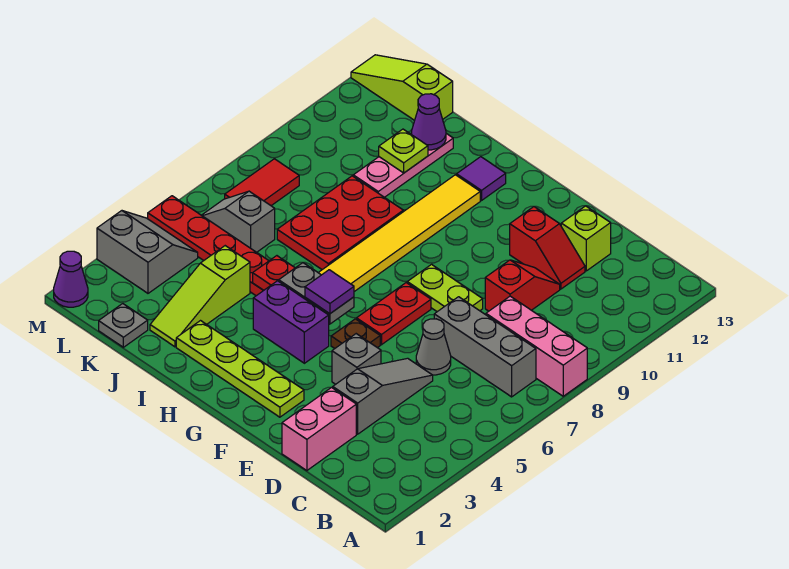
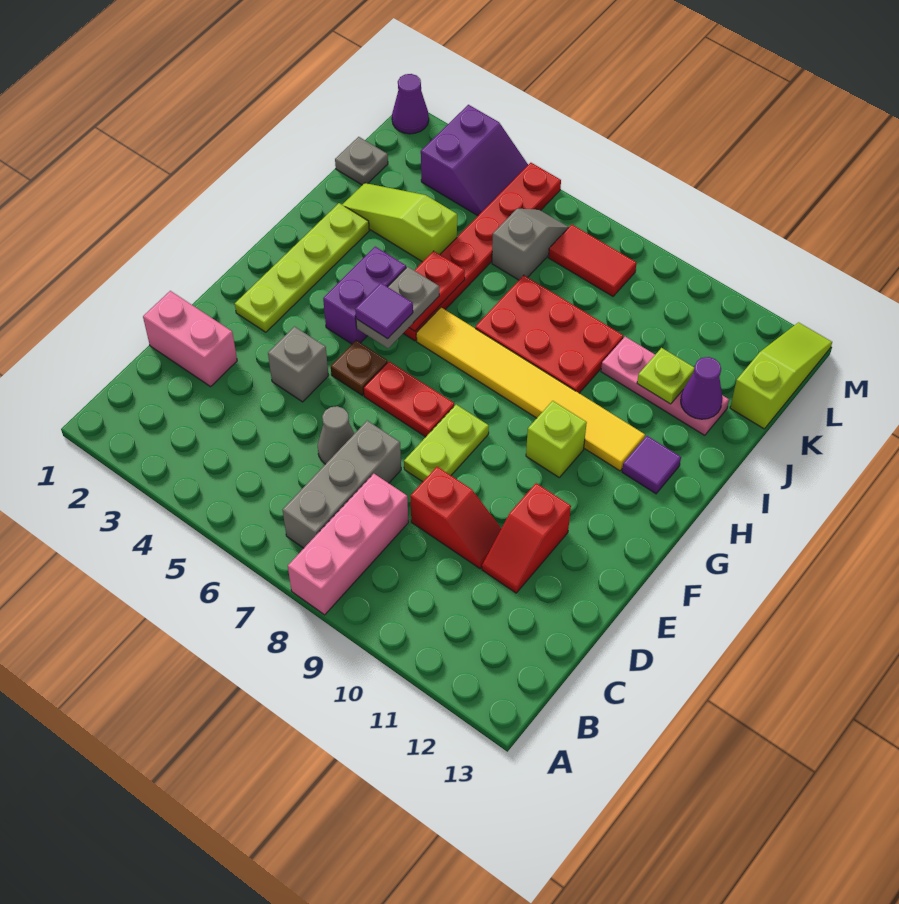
grey 1x3 slope [333,358,433,434] -> none
lime 1x1 brick [561,206,611,271] -> lime 1x1 brick moved to [526,401,587,477]
grey 2x2 slope [97,211,198,293] -> purple 2x2 slope [421,105,528,216]

